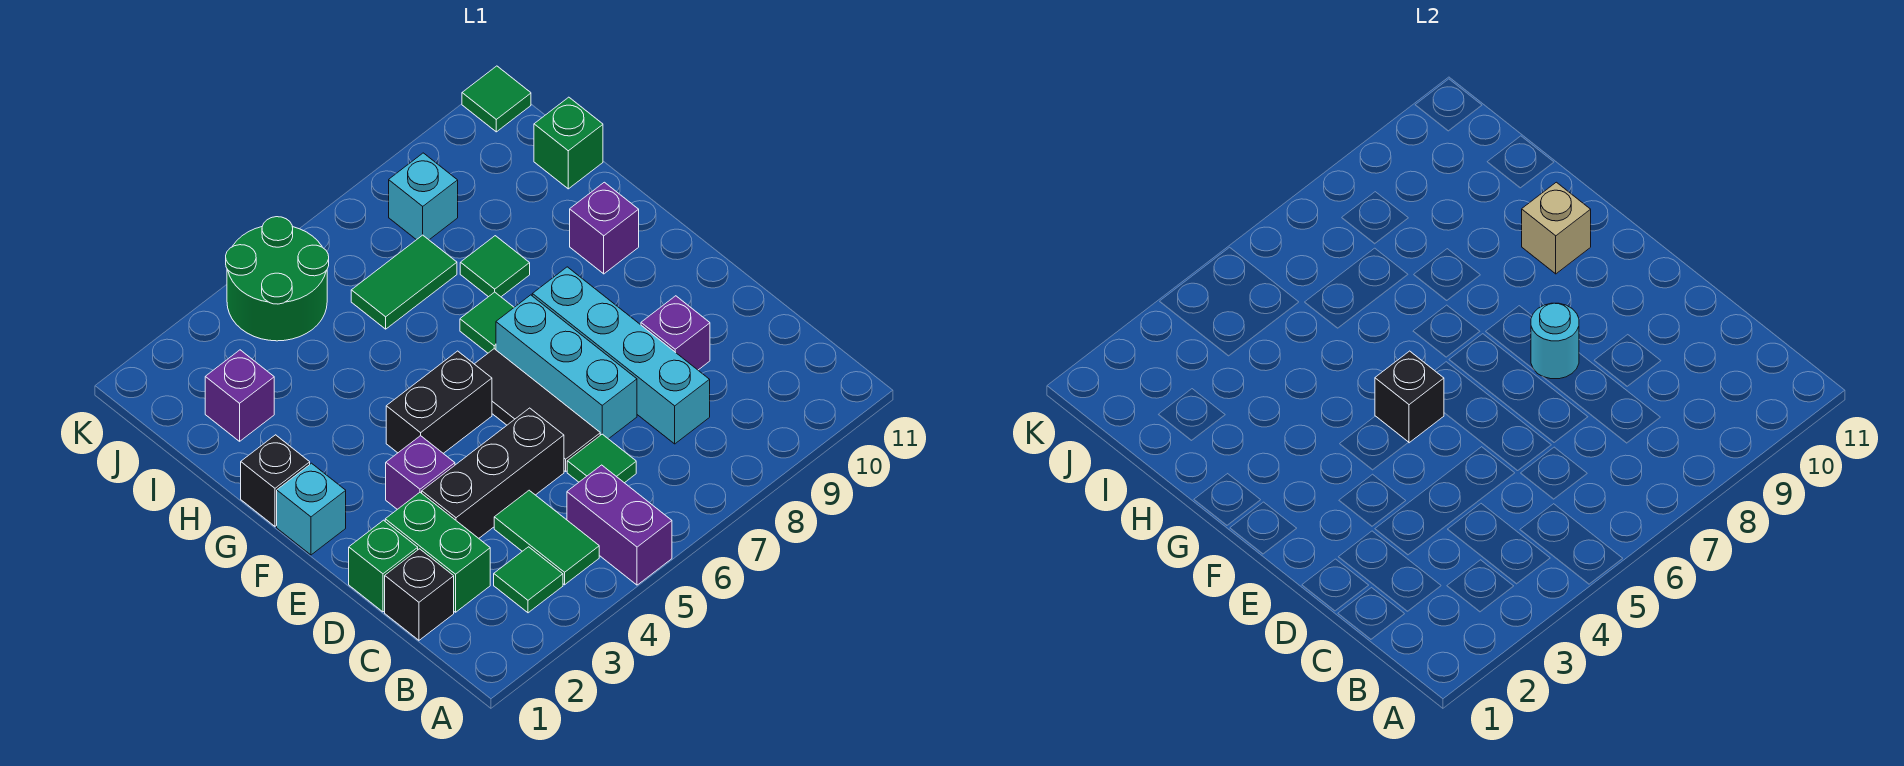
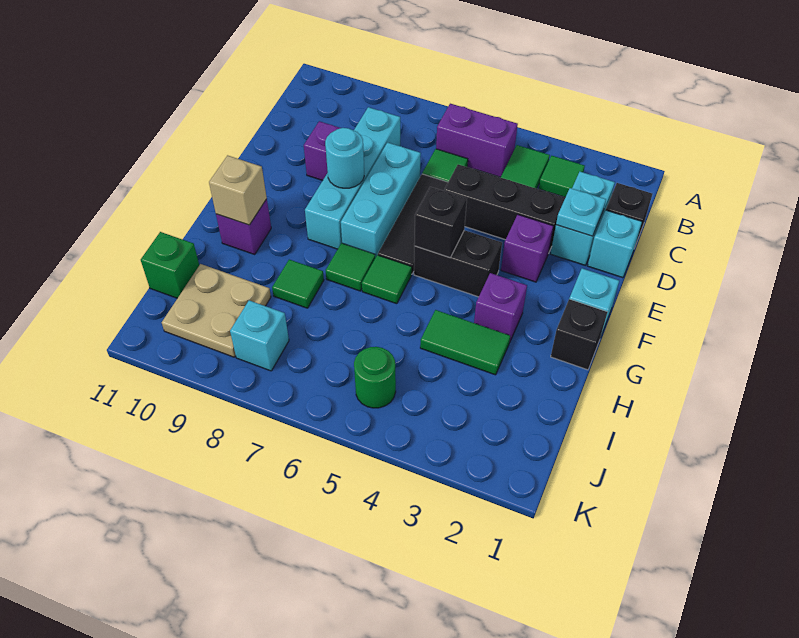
purple 1x2 brick [567,465,672,585] -> purple 1x2 brick turned to [436,104,518,177]
green 1x2 brick [385,492,490,612] -> cyan 1x2 brick [551,172,615,266]
green 1x1 brick [349,520,418,612] -> cyan 1x1 brick [588,210,642,278]
none -> cyan 1x1 plate [556,188,606,236]
purple 1x1 brick [205,350,274,441] -> purple 1x1 brick moved to [474,273,527,343]
green 1x2 tile [351,235,457,329] -> green 1x2 tile moved to [420,310,510,375]
none -> tan 2x2 plate [162,264,271,357]
green 2x2 round brick [226,217,329,341] -> green 1x1 round brick [354,347,396,408]
green 1x1 tile [462,66,531,132] -> green 1x1 tile moved to [362,255,412,304]

